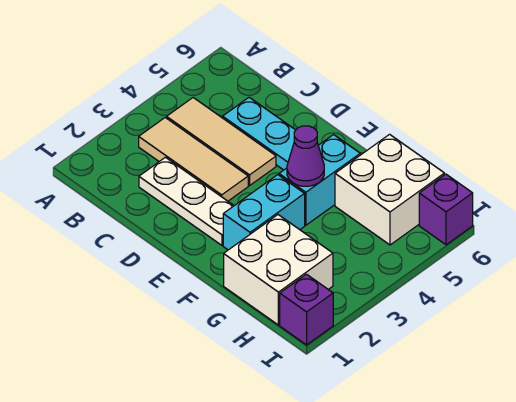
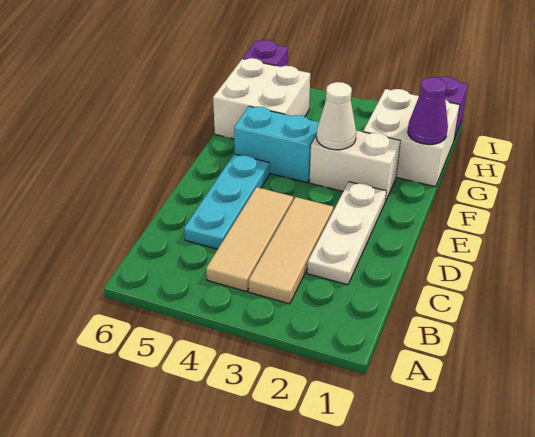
cyan 1x2 brick [223,175,305,250] -> white 1x2 brick [310,131,400,202]
none -> white 1x1 cone [316,82,356,150]
purple 1x1 cone [287,126,324,186] -> purple 1x1 cone moved to [408,77,448,145]

